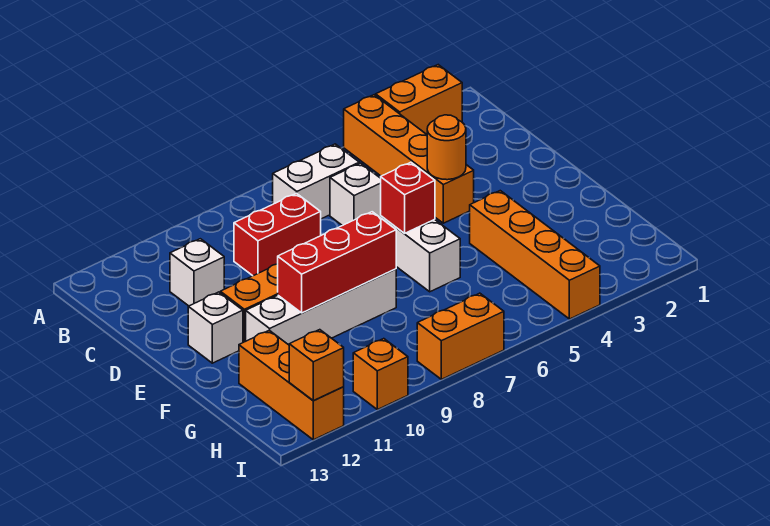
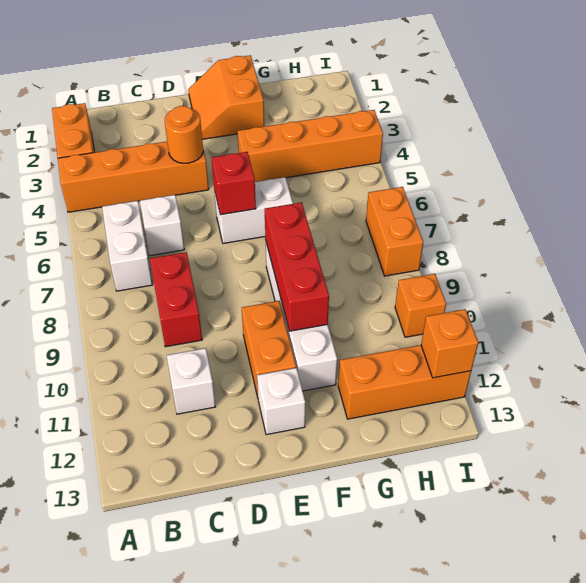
none -> orange 2x2 slope [188,55,264,139]

